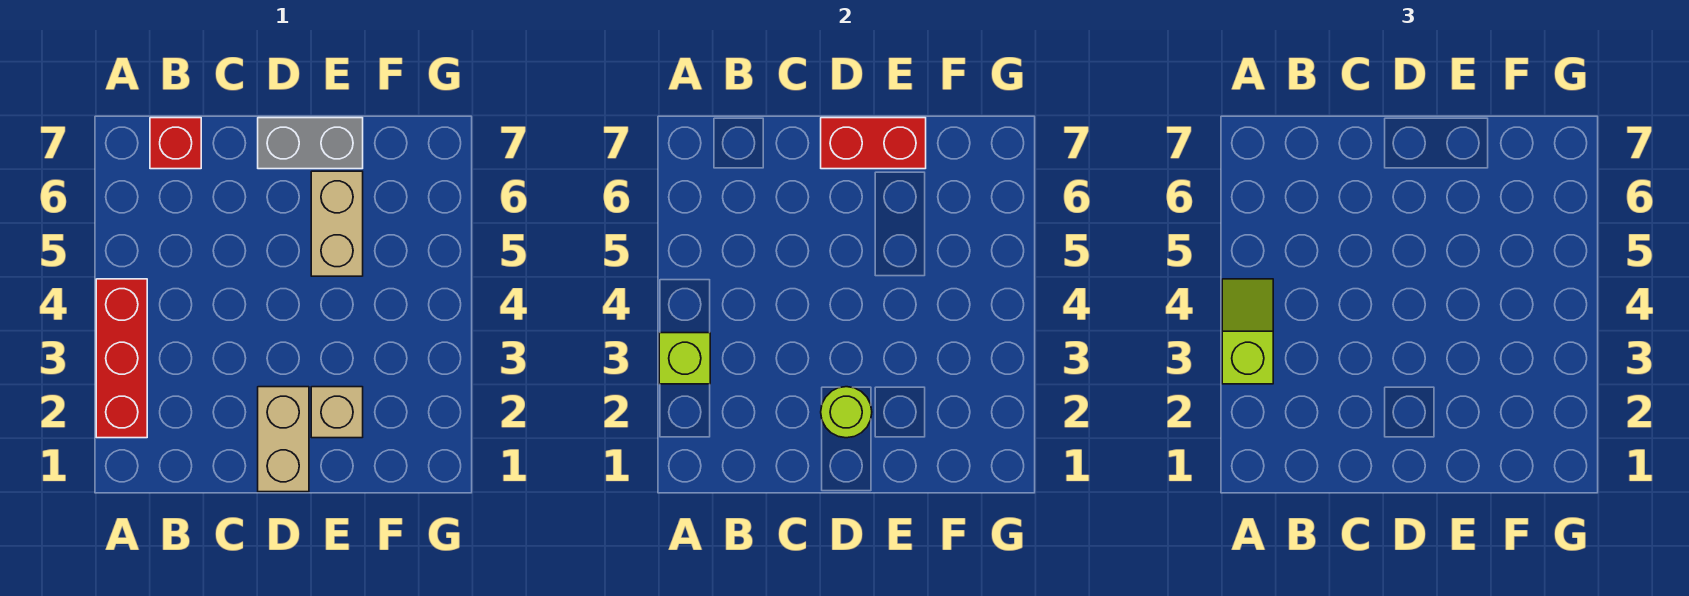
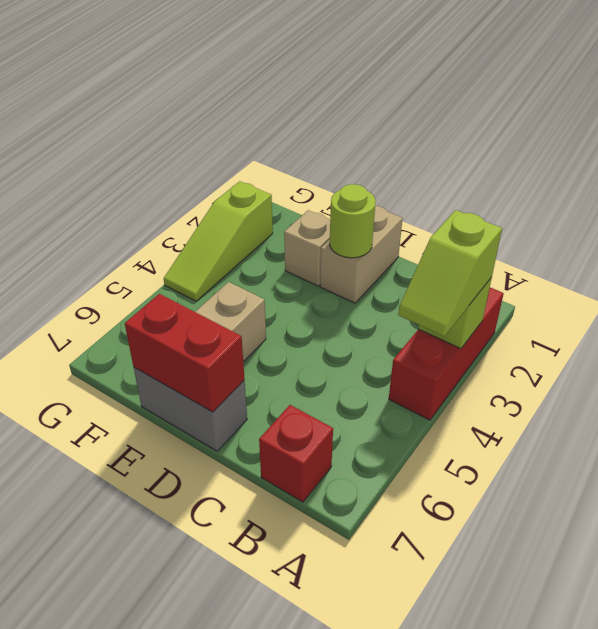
none -> lime 1x3 slope [164,181,273,301]

